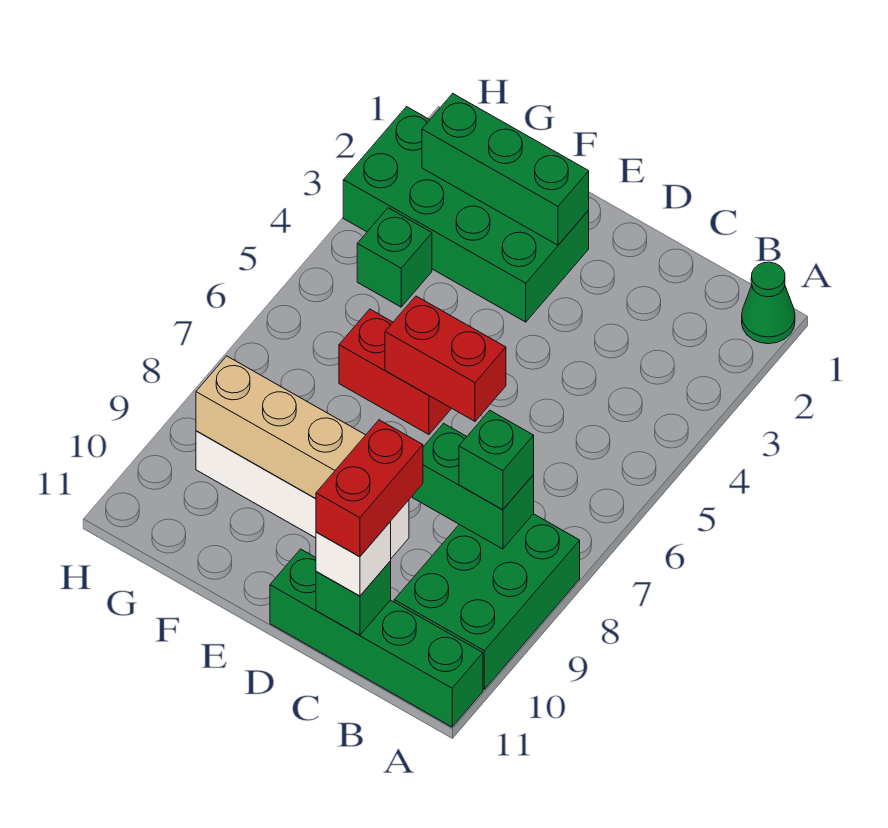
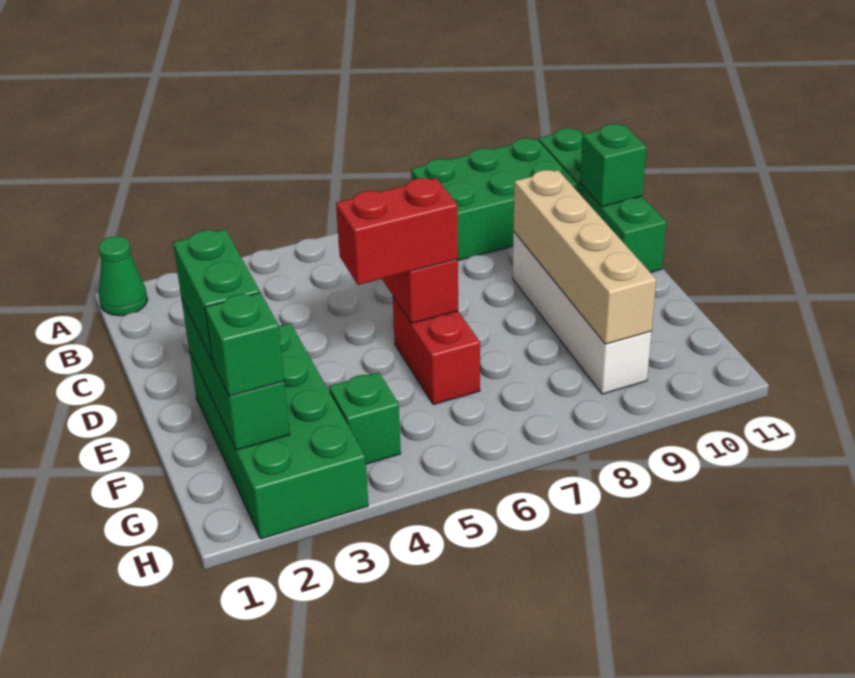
green 1x2 brick [413,423,534,549] -> green 1x2 brick moved to [173,229,260,361]
green 1x1 brick [459,410,534,510] -> green 1x1 brick moved to [205,293,284,396]
red 1x2 brick [316,420,423,557] -> red 1x2 brick moved to [336,178,458,285]
white 1x1 brick [316,522,391,596] -> none

